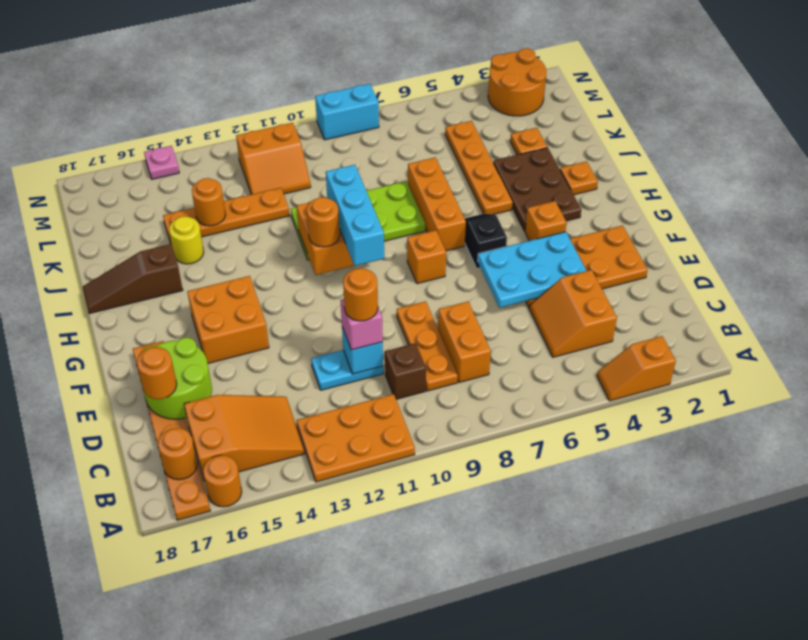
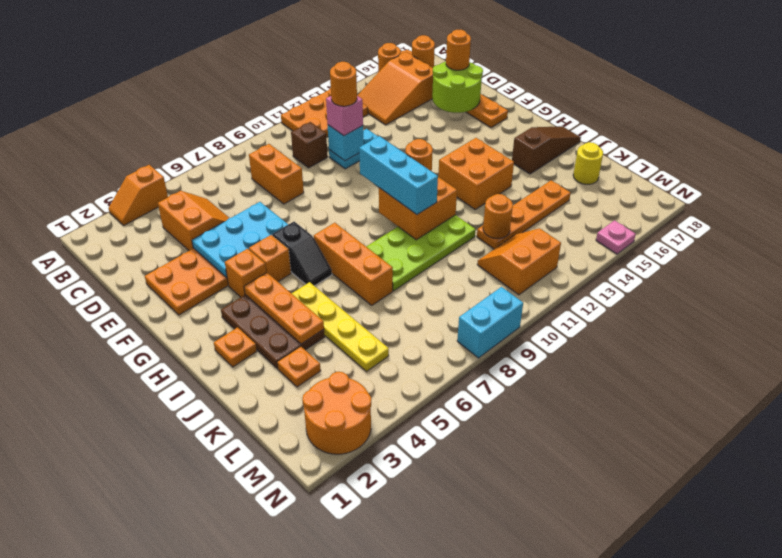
orange 1x2 slope [597,336,676,401] -> orange 1x2 slope turned to [109,165,168,225]
orange 1x3 plate [397,301,458,391] -> orange 1x3 plate moved to [244,273,324,344]
orange 2x2 brick [187,276,269,363] -> orange 2x2 brick moved to [438,138,514,209]
orange 1x1 brick [407,230,446,284] -> orange 1x1 brick moved to [249,235,291,282]
orange 1x4 plate [445,121,513,215] -> yellow 1x4 plate [292,282,389,371]
yellow 1x1 round brick [169,216,204,264] -> yellow 1x1 round brick moved to [573,142,603,184]
orange 1x1 round brick [192,178,226,226] -> orange 1x1 round brick moved to [483,194,513,239]

